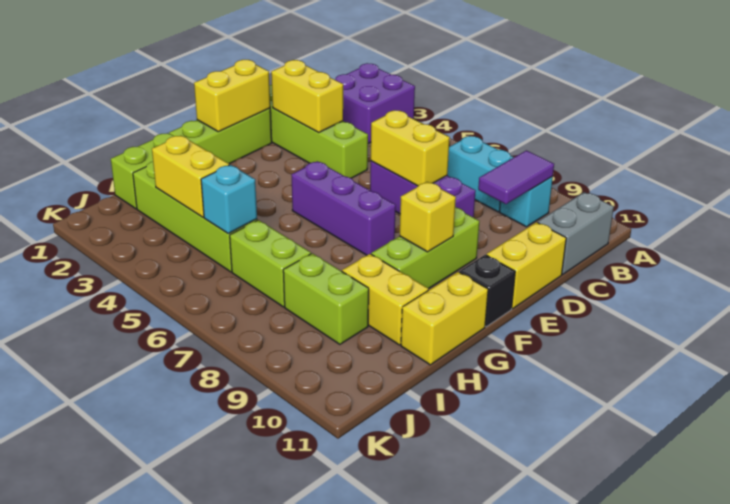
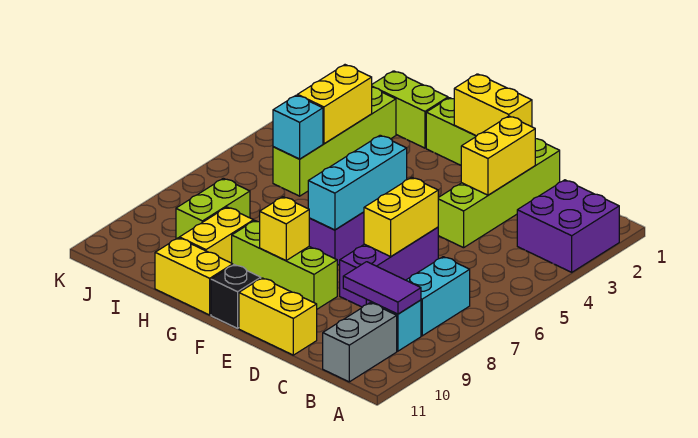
grey 1x2 brick [538,192,614,274] -> grey 1x2 brick turned to [323,303,397,382]
none -> cyan 1x3 brick [308,135,407,230]
lime 1x2 brick [230,220,311,307] -> none

